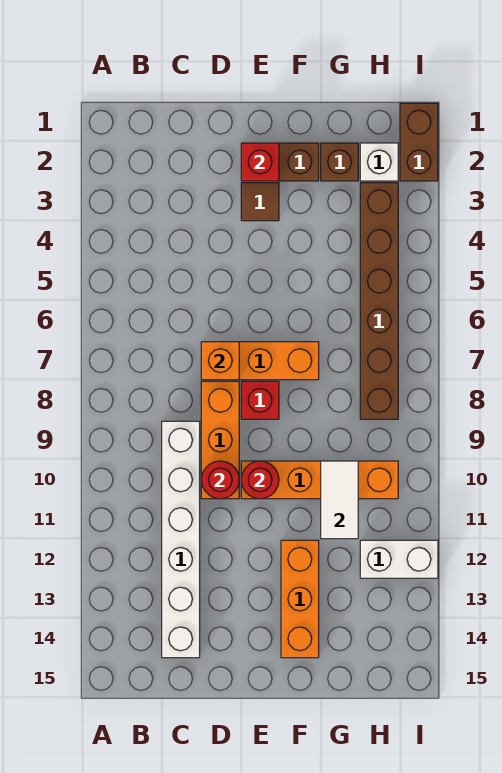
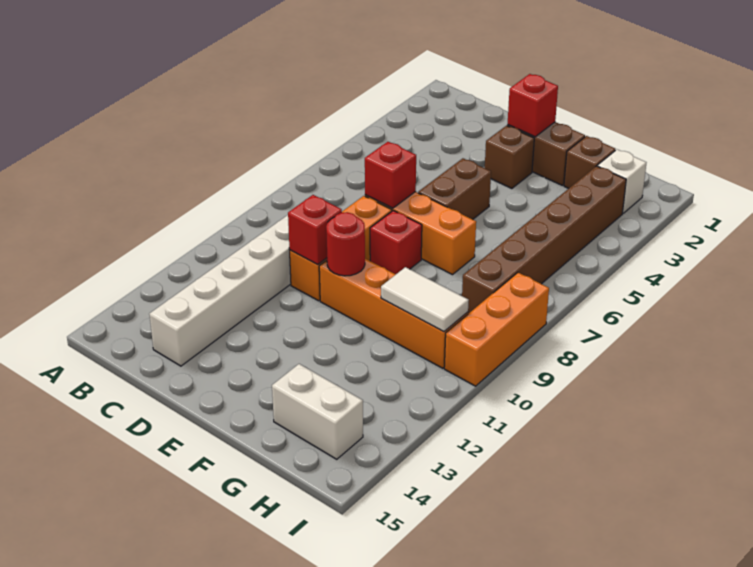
orange 1x1 brick [201,342,239,380] -> red 1x1 brick [365,142,416,208]
red 1x1 round brick [201,461,239,499] -> red 1x1 brick [288,195,342,264]
brown 1x1 tile [241,183,279,221] -> brown 1x1 brick [485,126,534,189]
orange 1x3 brick [281,540,319,658] -> orange 1x3 brick moved to [444,273,549,386]
white 1x2 tile [321,461,358,539] -> white 1x2 tile turned to [381,267,469,332]
white 1x2 brick [360,540,438,578] -> white 1x2 brick moved to [272,364,363,459]
brown 1x2 brick [400,103,438,181] -> brown 1x2 brick moved to [418,158,491,219]

